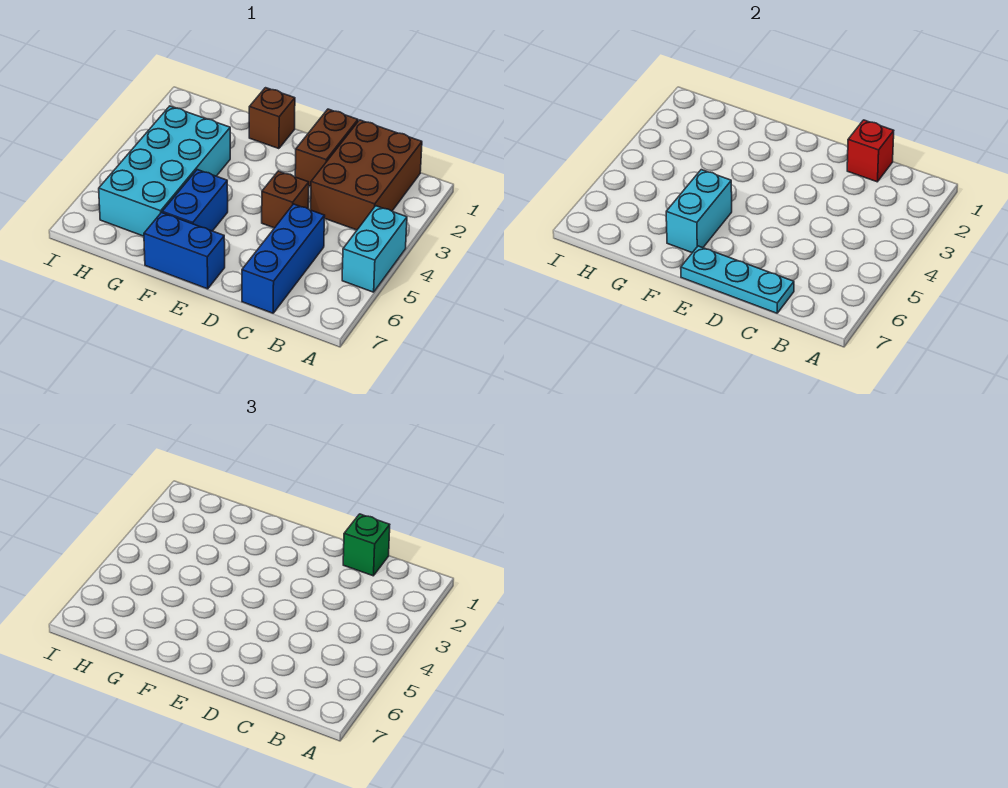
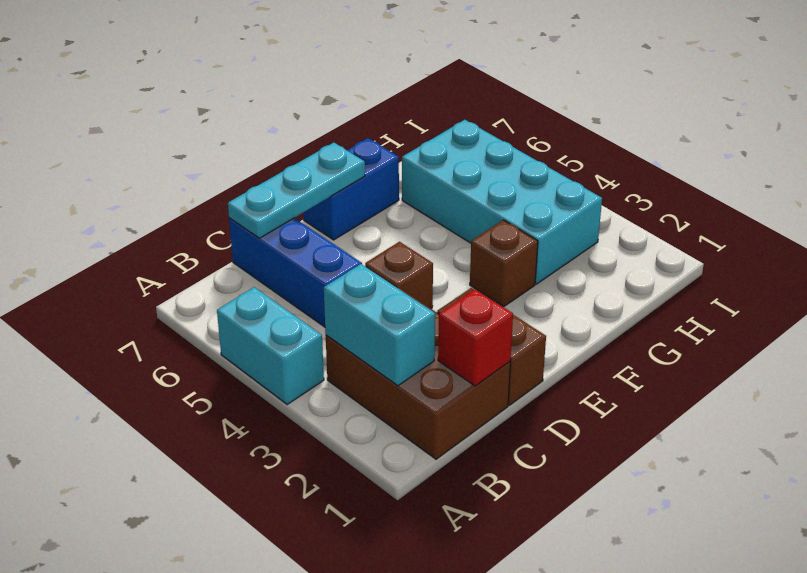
green 1x1 brick [343,514,390,576] -> none
brown 1x1 brick [249,88,295,149] -> brown 1x1 brick moved to [470,220,538,307]
blue 1x2 brick [162,170,228,231] -> none
cyan 1x2 brick [666,170,732,253] -> cyan 1x2 brick moved to [324,264,435,386]

